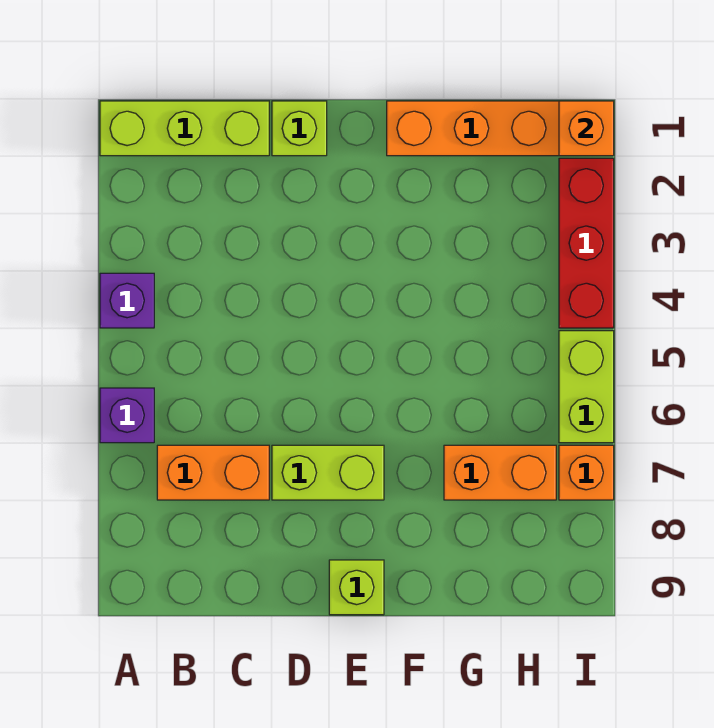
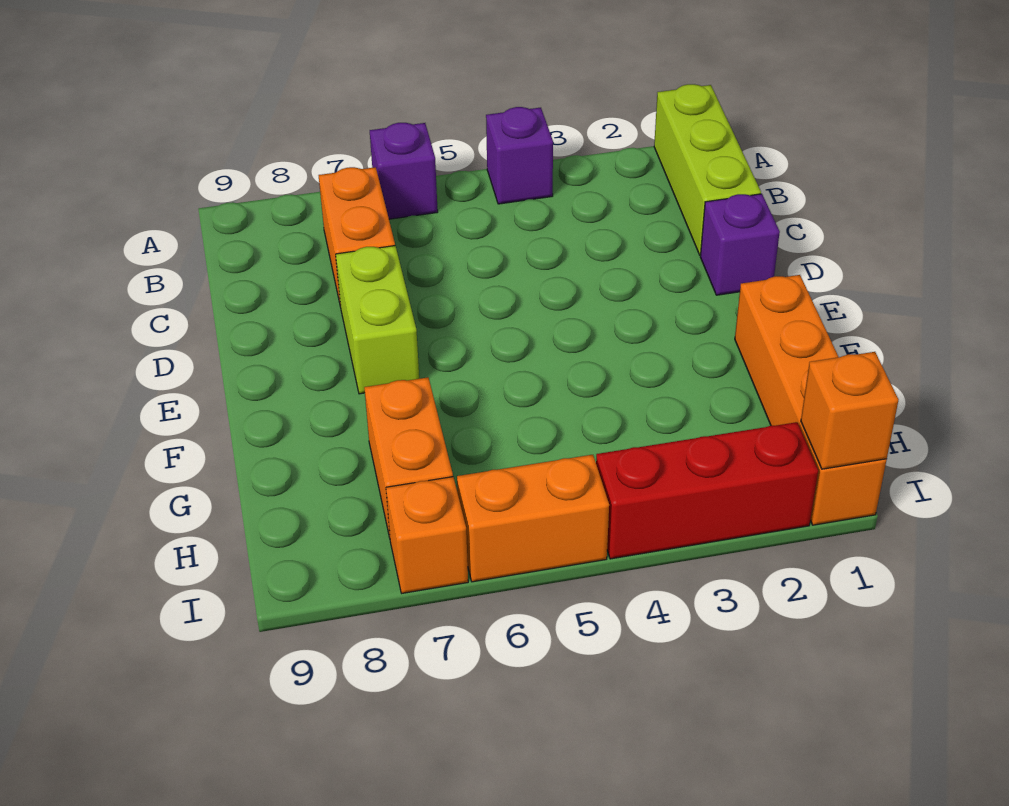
lime 1x1 brick [272,101,327,156] -> purple 1x1 brick [700,194,780,295]
lime 1x1 brick [329,560,384,615] -> none
lime 1x2 brick [559,331,614,443] -> orange 1x2 brick [457,455,609,582]

